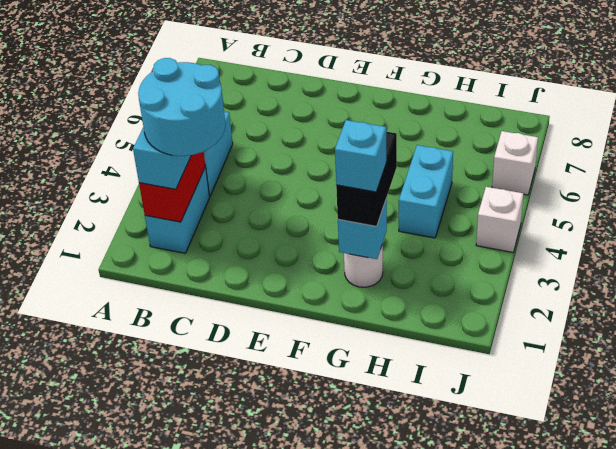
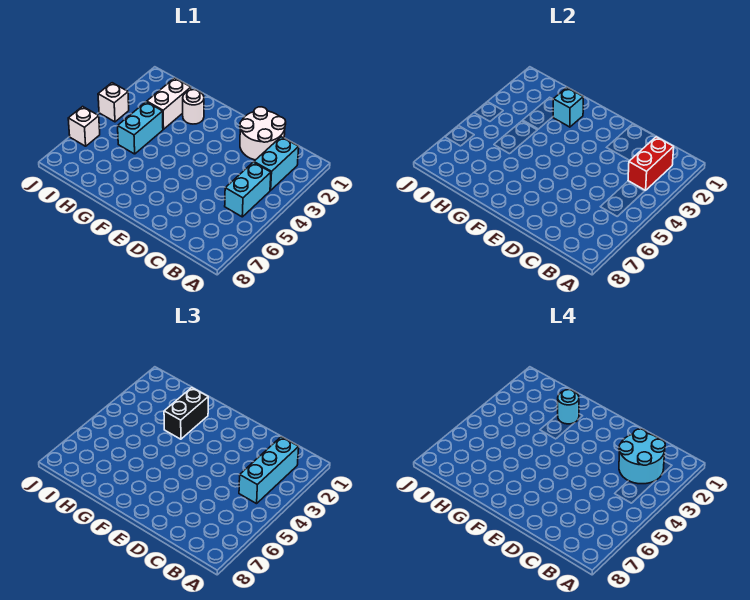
none -> white 2x2 round brick [240,107,286,160]
cyan 1x1 brick [335,120,386,192] -> cyan 1x1 round brick [558,390,579,424]
none -> white 1x2 brick [147,78,191,129]

